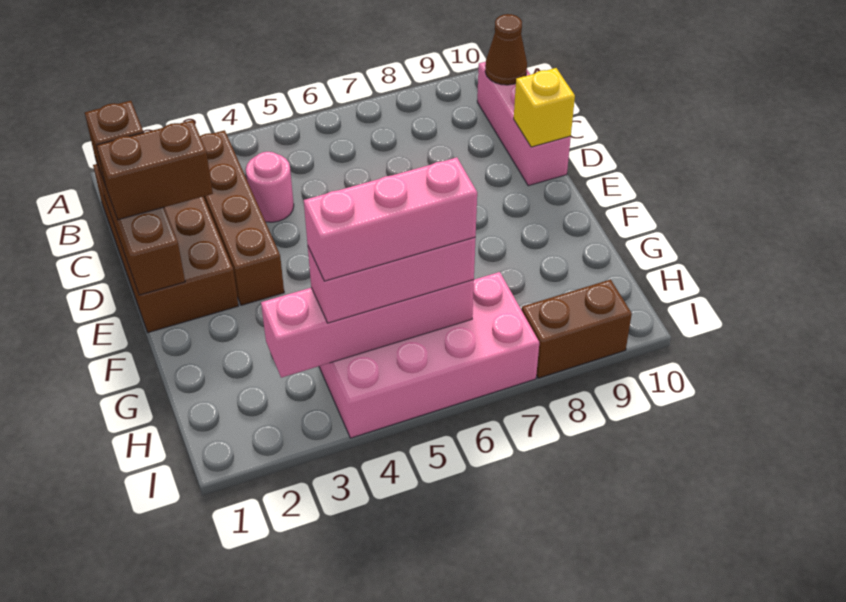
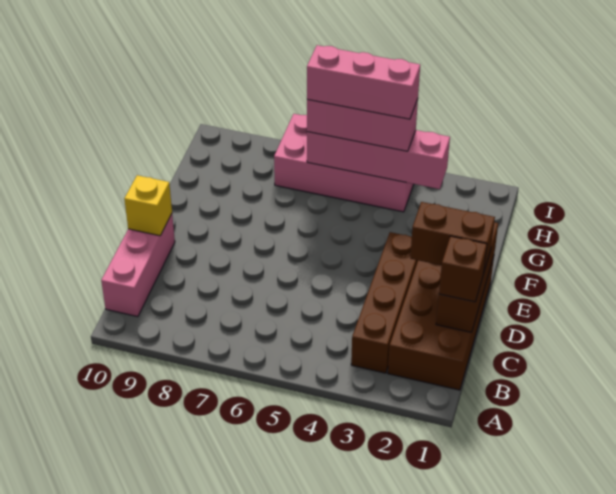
brown 1x1 cone [485,14,527,85] -> none
pink 1x1 round brick [246,152,294,222] -> none
brown 1x2 brick [522,280,632,378] -> none

